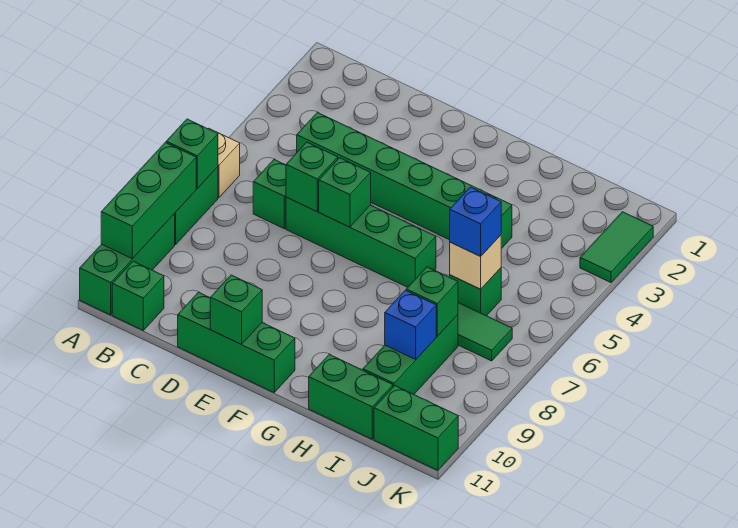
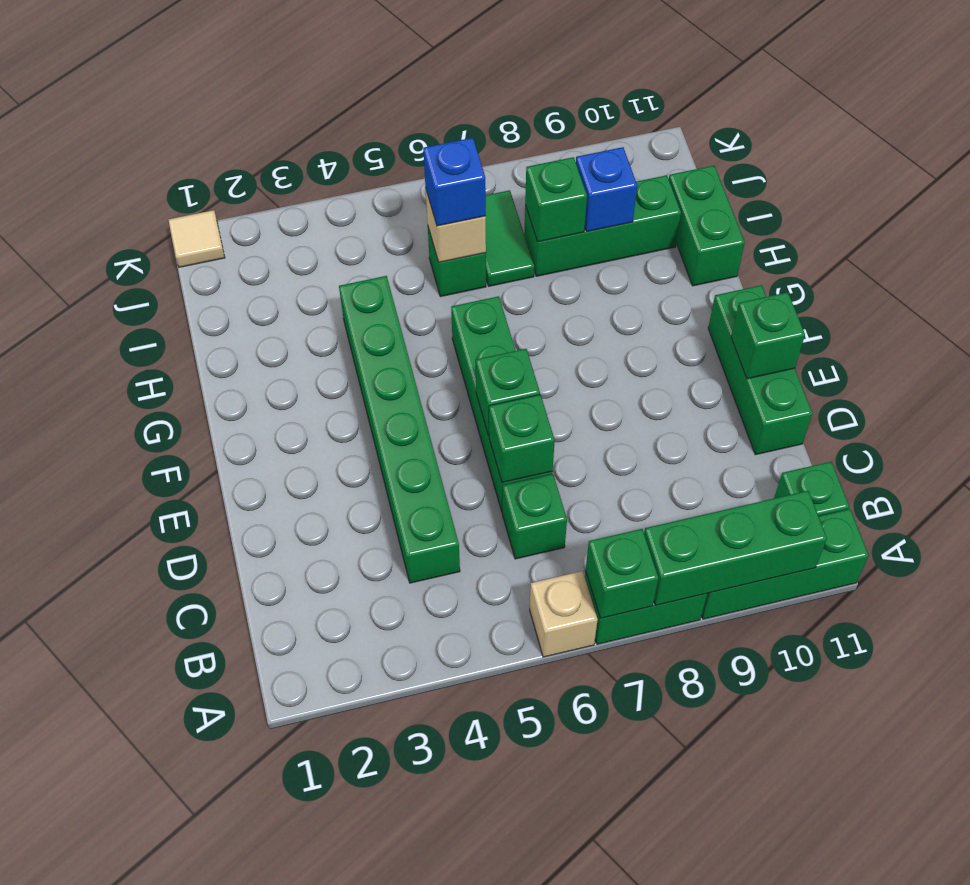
green 1x2 brick [374,386,458,470] -> none
none -> tan 1x1 tile [169,210,225,267]
green 1x2 tile [580,212,653,283] -> none

